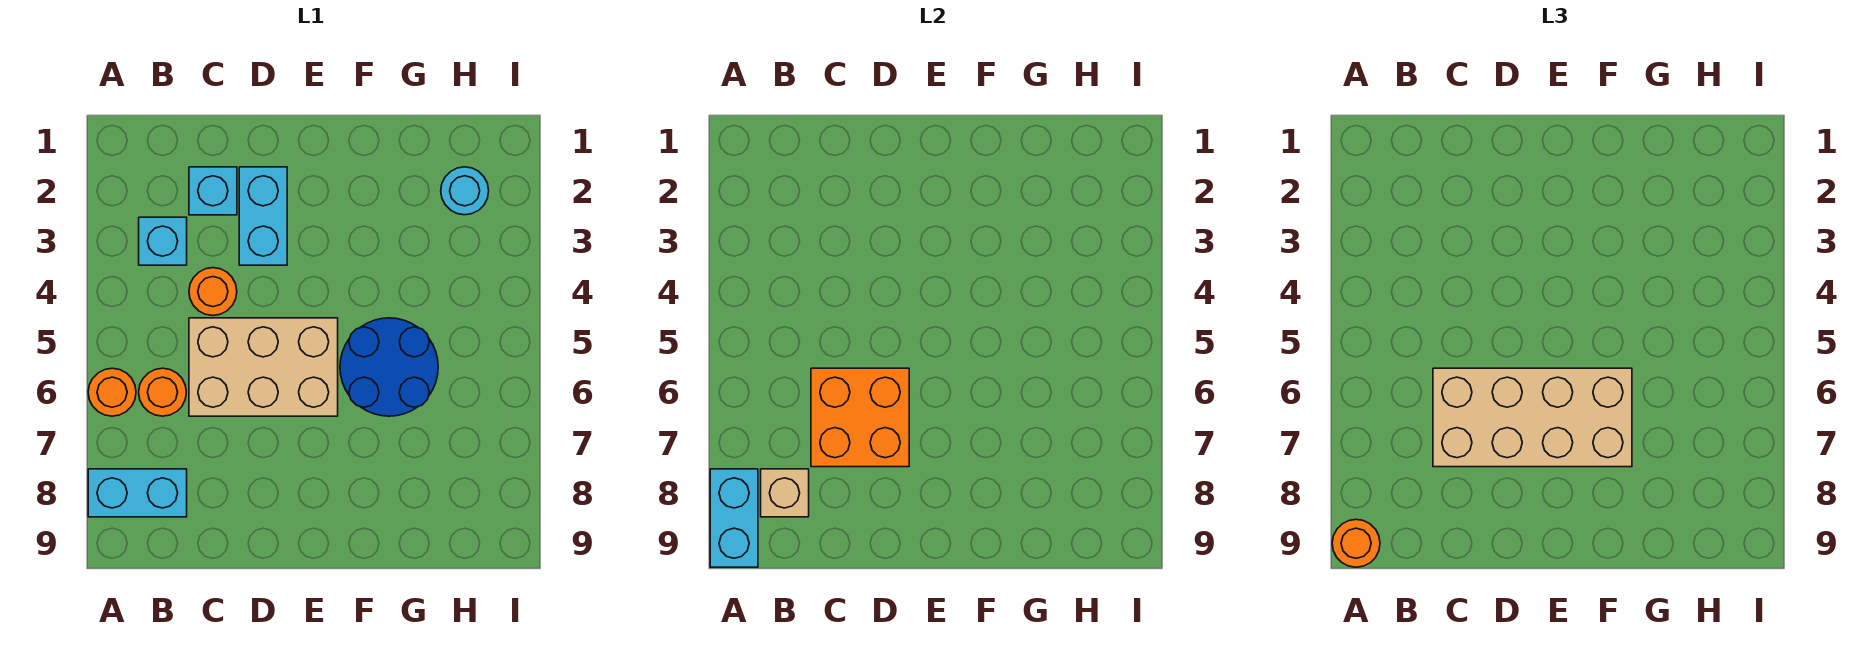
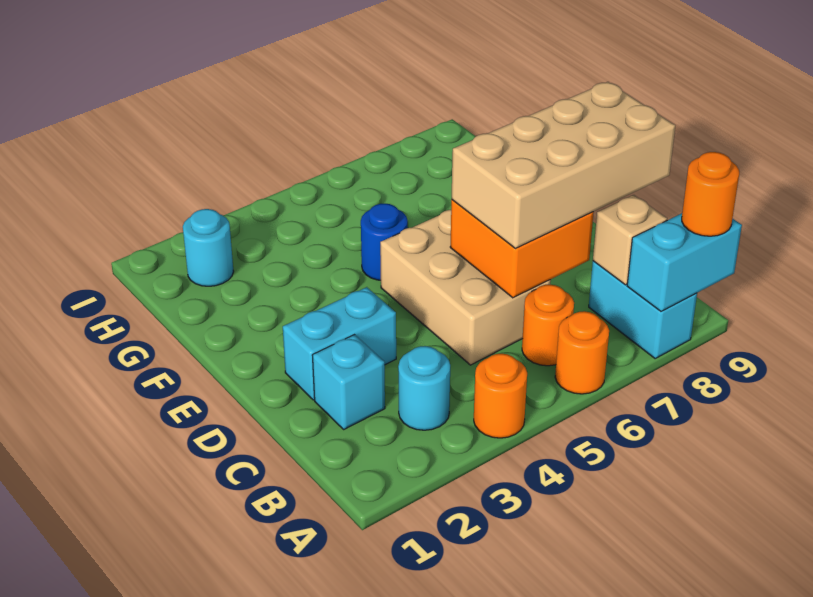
cyan 1x1 brick [139,217,187,265] -> cyan 1x1 round brick [398,346,450,430]
orange 1x1 round brick [189,268,237,316] -> orange 1x1 round brick moved to [474,354,527,438]
tan 2x4 brick [1433,368,1632,467] -> tan 2x4 brick turned to [452,82,675,248]
blue 2x2 round brick [340,318,438,416] -> blue 1x1 round brick [361,204,408,280]

